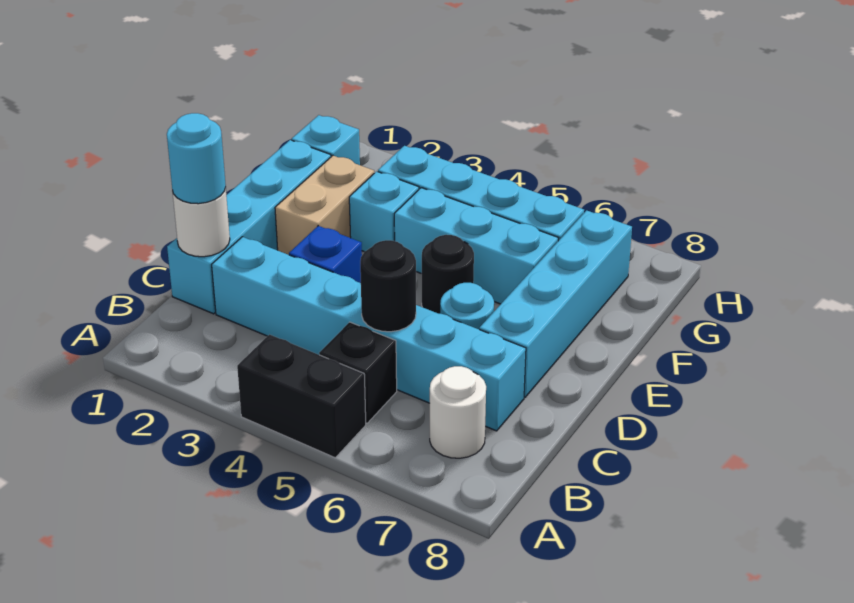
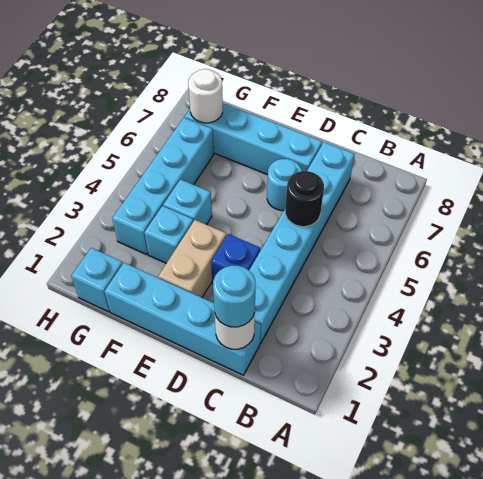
black 1x2 brick [237,335,366,458] -> none
black 1x1 brick [319,322,397,423] -> none
white 1x1 round brick [430,366,486,458] -> white 1x1 round brick moved to [188,69,223,123]
tan 1x2 brick [275,156,374,255] -> tan 1x2 brick turned to [158,220,226,297]
black 1x1 round brick [422,235,474,314] -> none
cyan 1x3 brick [394,188,558,304] -> cyan 1x1 brick [163,179,212,225]

